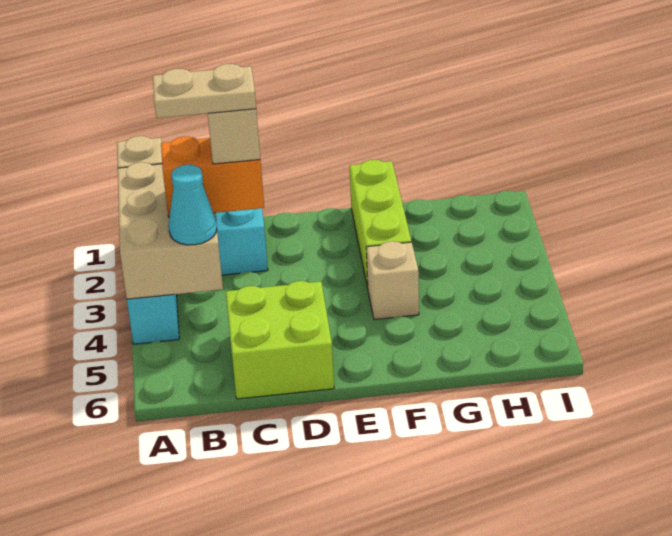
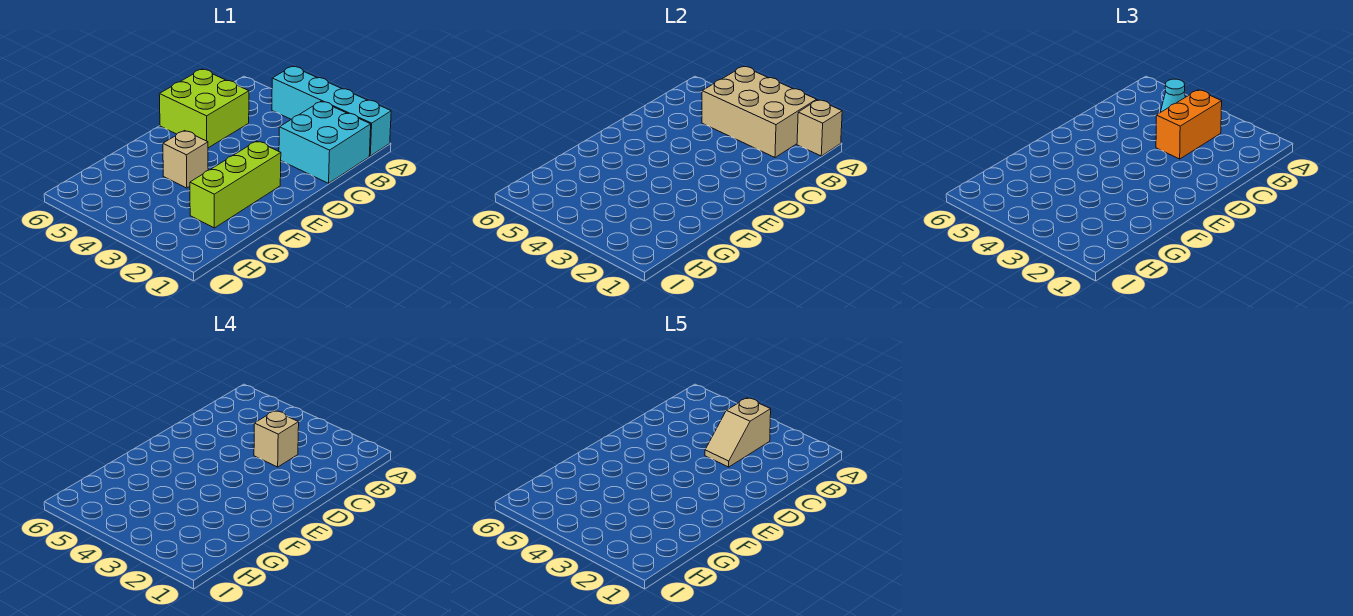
tan 1x2 plate [153,64,256,118] -> tan 1x2 slope [705,398,771,467]
lime 1x3 brick [350,160,411,288] -> lime 1x3 brick turned to [190,141,281,228]

